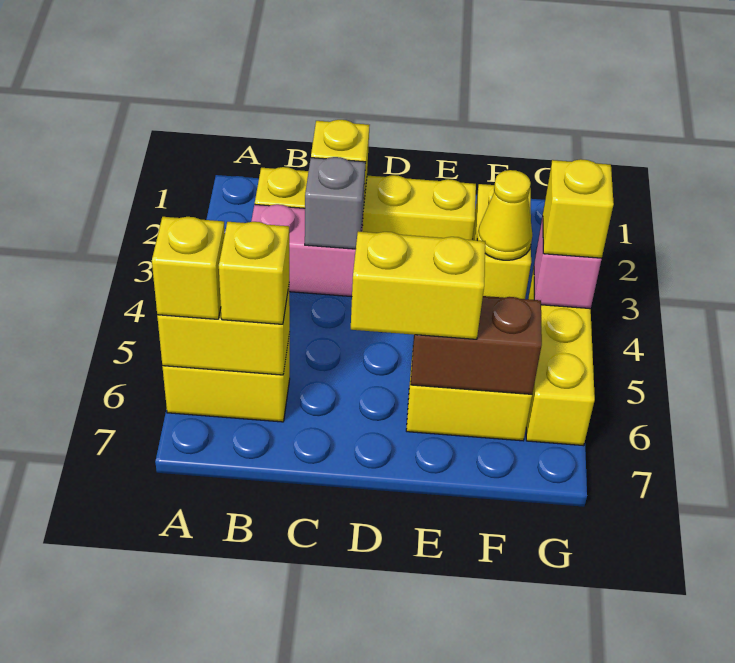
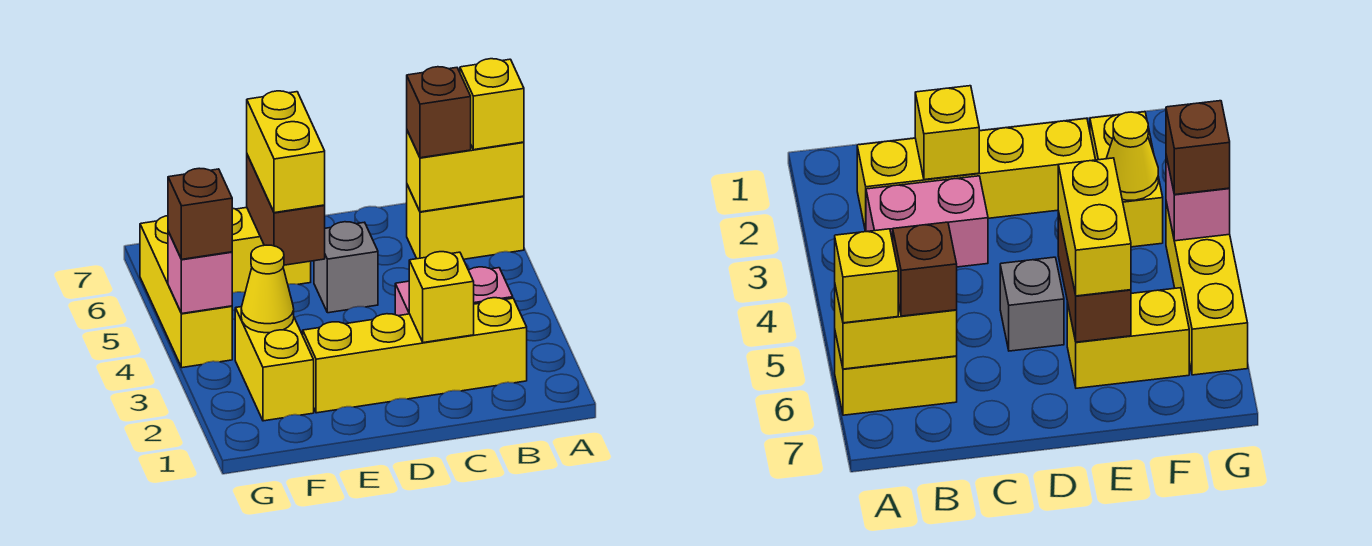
yellow 1x1 brick [219,222,289,324] -> brown 1x1 brick [407,67,471,158]
grey 1x1 brick [305,157,366,249] -> grey 1x1 brick moved to [314,222,378,313]
yellow 1x2 brick [351,231,485,339] -> yellow 1x2 brick turned to [247,91,325,213]
brown 1x2 brick [411,296,542,394] -> brown 1x2 brick turned to [247,155,325,265]
yellow 1x1 brick [543,159,614,258] -> brown 1x1 brick [168,168,232,259]

